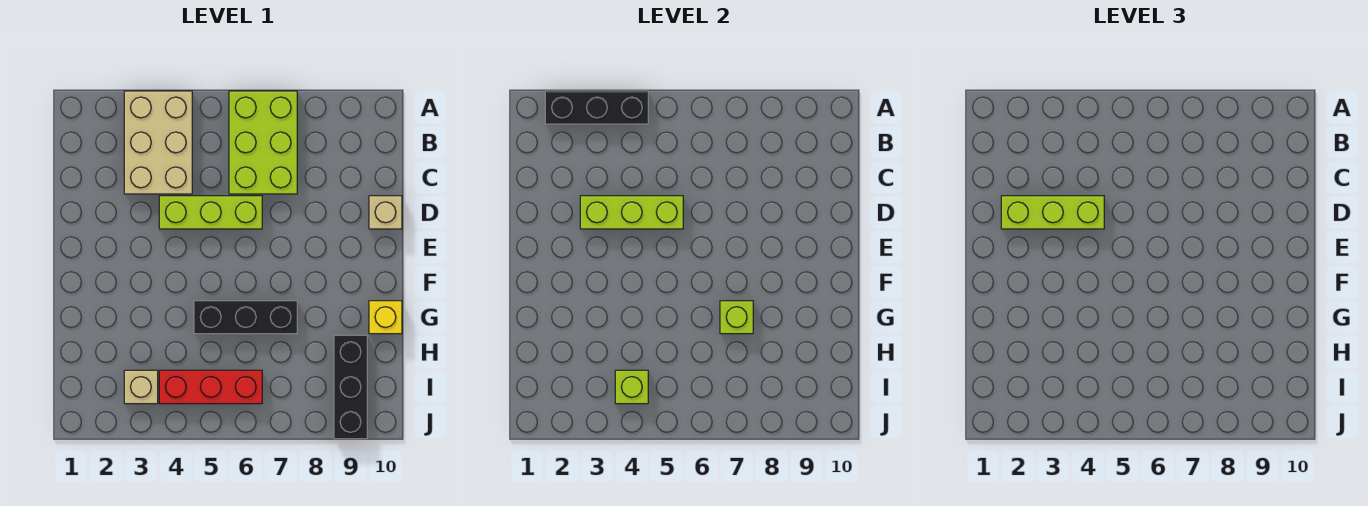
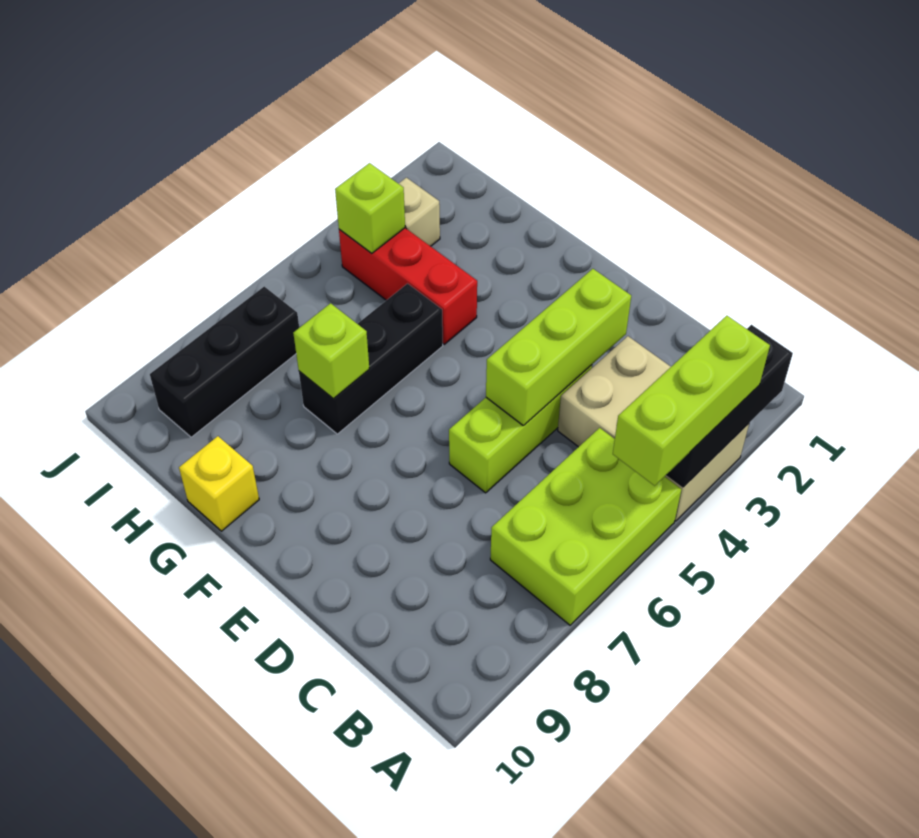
lime 2x3 brick [229,91,297,194] -> lime 2x3 brick turned to [490,428,681,625]
lime 1x3 brick [1001,196,1104,229] -> lime 1x3 brick moved to [613,316,770,486]
tan 1x1 brick [369,196,402,229] -> none
black 1x3 brick [334,335,367,439] -> black 1x3 brick turned to [150,286,299,437]
red 1x3 brick [159,370,262,404] -> red 1x3 brick turned to [339,228,477,344]

